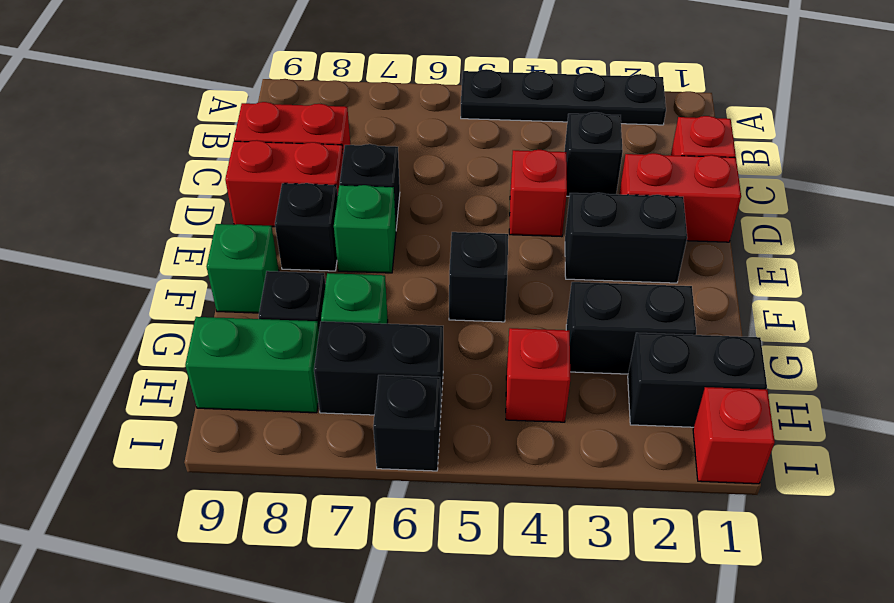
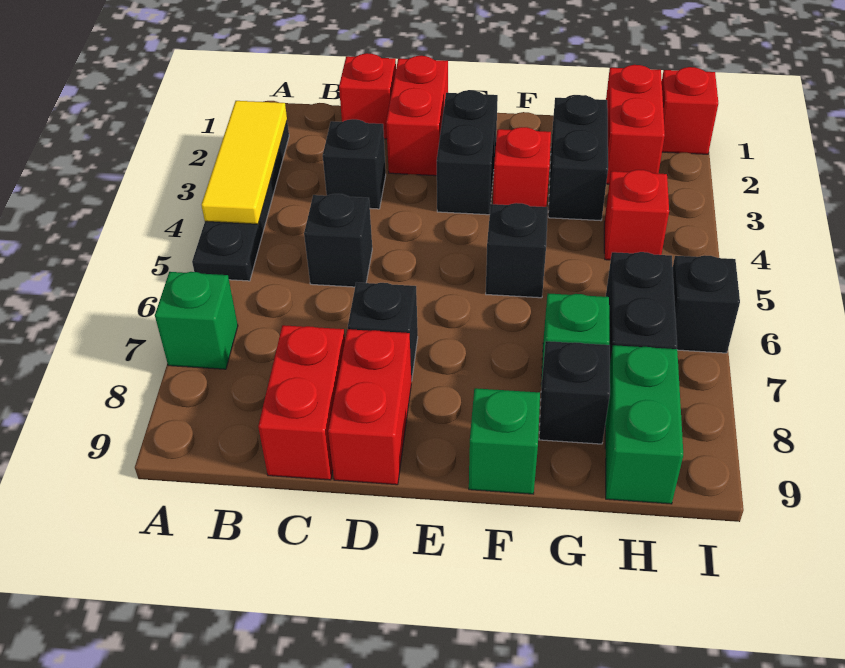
none -> yellow 1x3 tile [201,101,287,224]
red 1x1 brick [509,150,567,237] -> red 1x1 brick moved to [493,127,551,207]
green 1x1 brick [334,185,396,273] -> green 1x1 brick moved to [155,272,238,369]
black 1x1 brick [275,183,338,271] -> black 1x1 brick moved to [304,194,372,287]
black 1x2 brick [628,333,767,427] -> red 1x2 brick [606,65,665,184]

